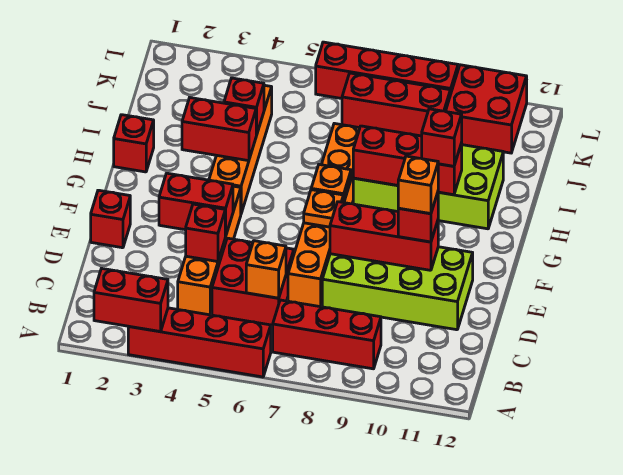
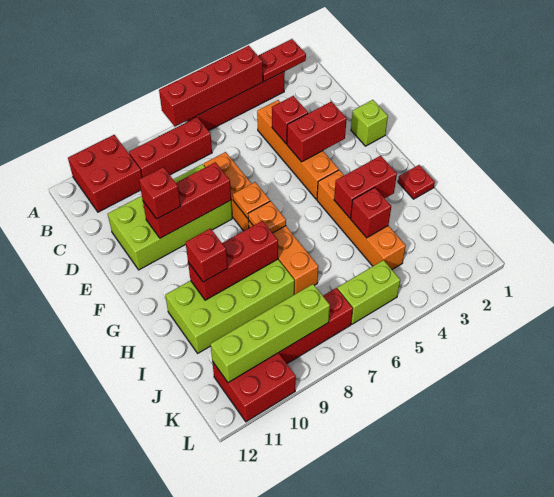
red 1x2 brick [94,268,168,332] -> red 1x2 plate [258,39,306,82]
red 2x2 brick [212,238,294,326] -> red 2x2 brick moved to [68,135,142,212]
orange 1x1 brick [246,241,286,298] -> none
red 1x1 brick [91,190,130,248] -> lime 1x1 brick [351,100,388,146]
orange 1x1 brick [398,156,438,214] -> none
red 1x1 brick [114,115,154,172] -> red 1x1 plate [398,165,435,199]
none -> lime 1x2 brick [337,260,400,324]
none -> lime 1x4 brick [210,284,330,383]
red 1x4 brick [316,42,458,99] -> red 1x4 brick moved to [159,46,263,127]

